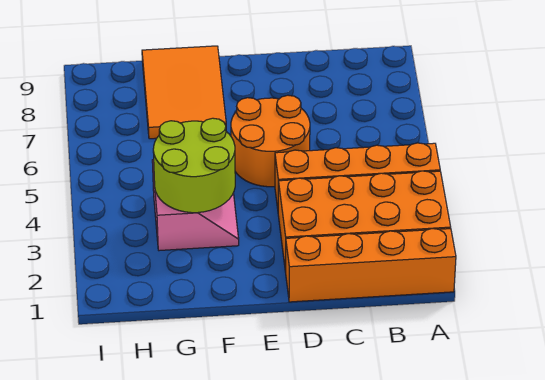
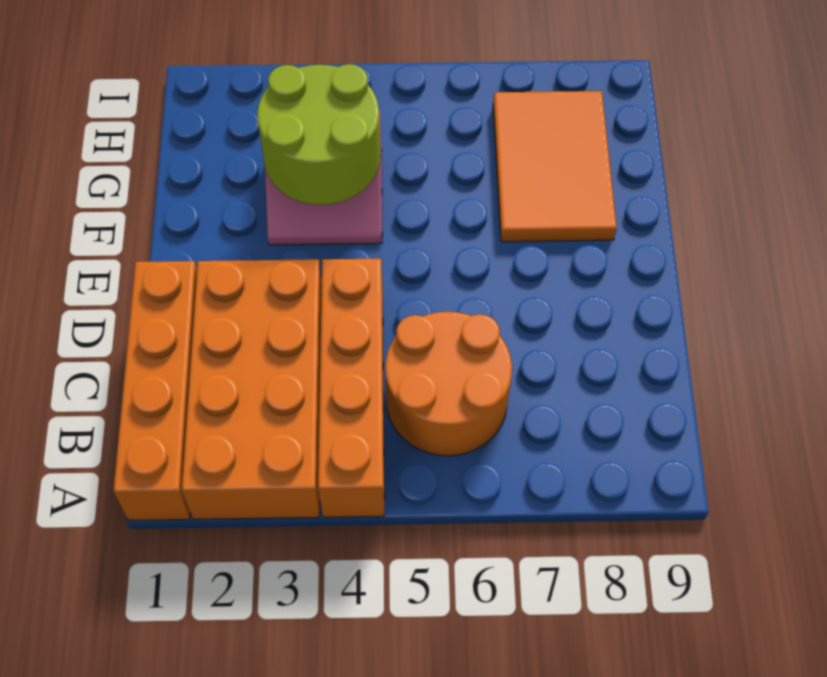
orange 2x2 round brick [231,95,310,187] -> orange 2x2 round brick moved to [385,312,512,456]
orange 2x3 tile [142,46,226,139] -> orange 2x3 tile turned to [493,91,617,242]

